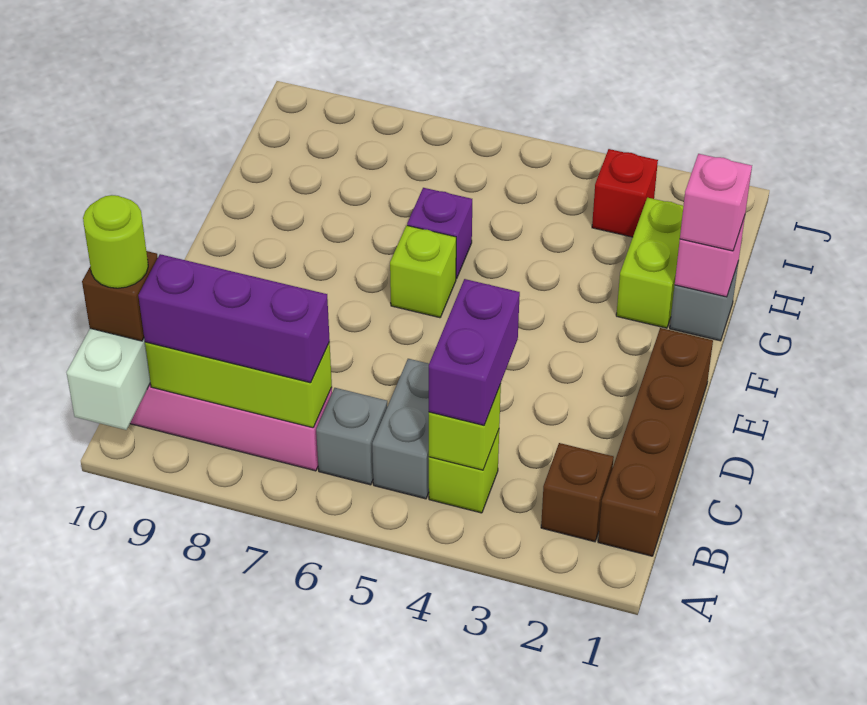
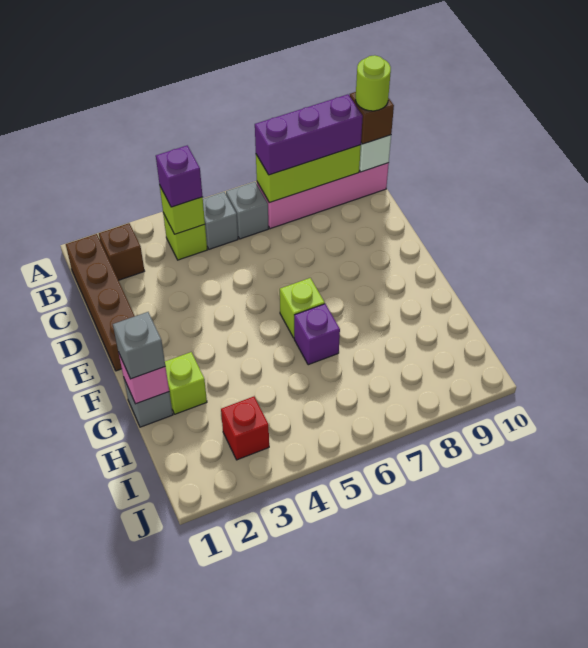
purple 1x2 brick [429,279,520,425] -> purple 1x1 brick [156,146,203,207]
grey 1x2 brick [372,359,429,499] -> grey 1x1 brick [203,192,238,249]
pink 1x1 brick [680,154,752,251] -> grey 1x1 brick [113,312,165,379]
lime 1x2 brick [616,198,683,328] -> lime 1x1 brick [165,352,207,414]

